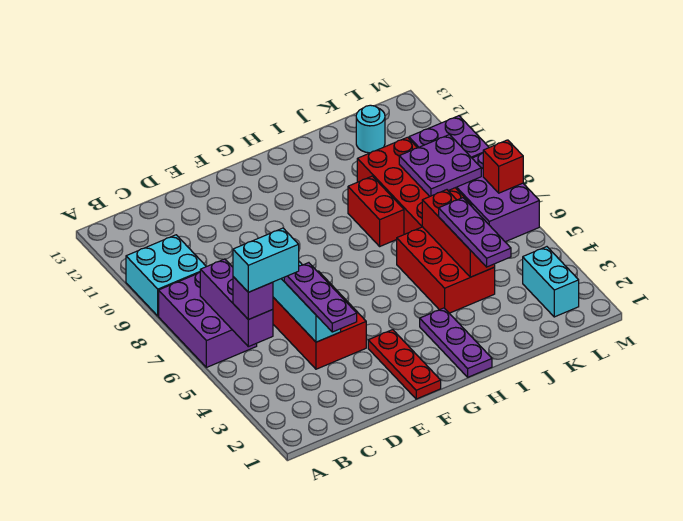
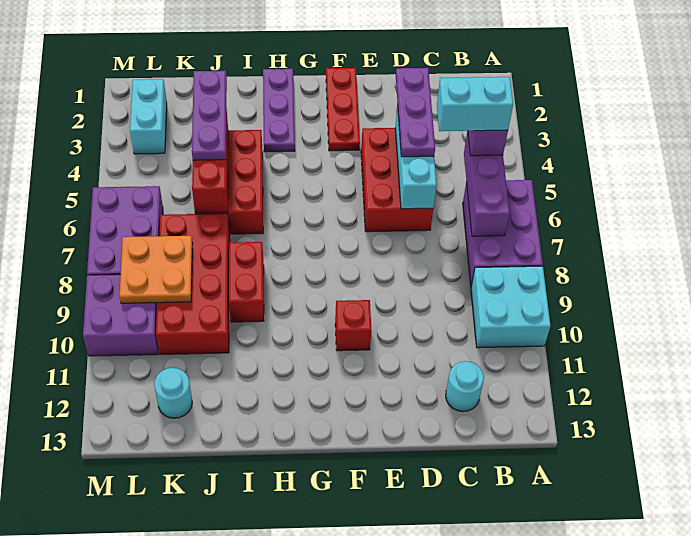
none -> cyan 1x1 round brick [446,361,484,412]
purple 2x2 plate [399,135,481,196] -> orange 2x2 plate [120,236,193,303]
red 1x1 brick [483,140,523,193] -> red 1x1 brick moved to [335,300,371,351]

